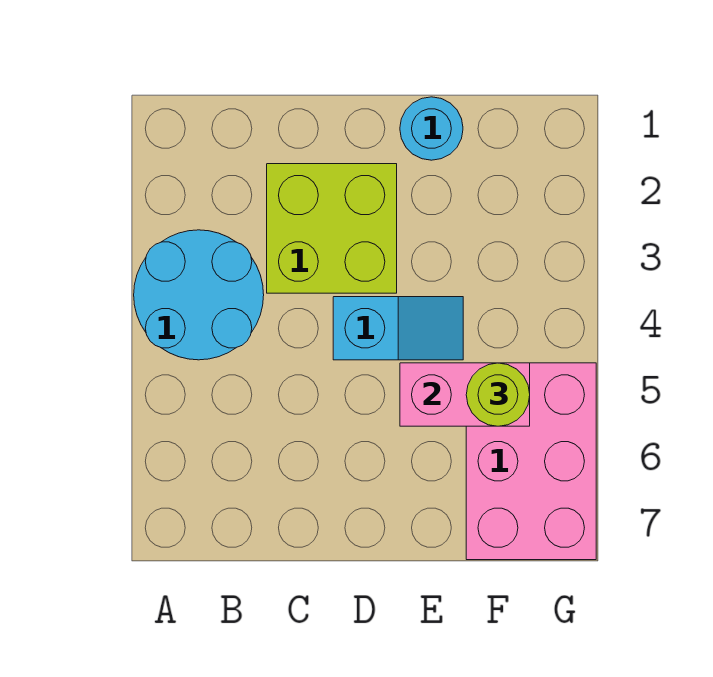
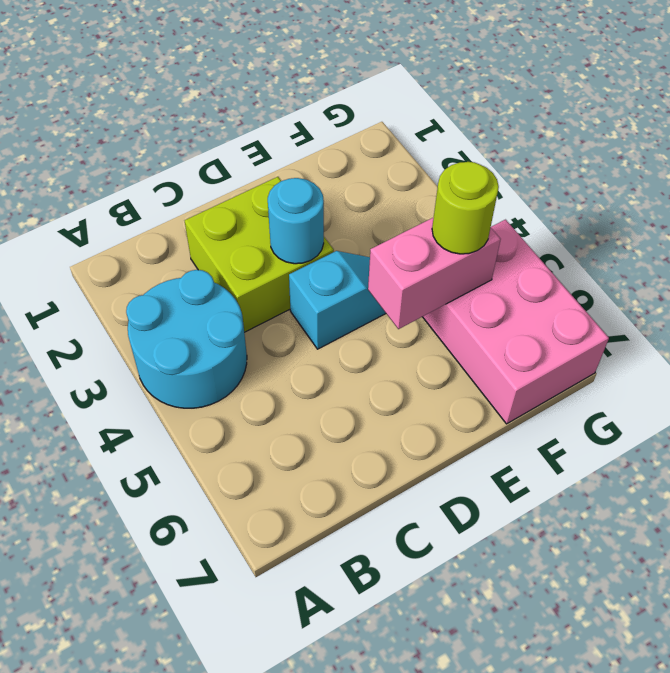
cyan 1x1 round brick [400,97,463,160] -> cyan 1x1 round brick moved to [268,178,324,264]

